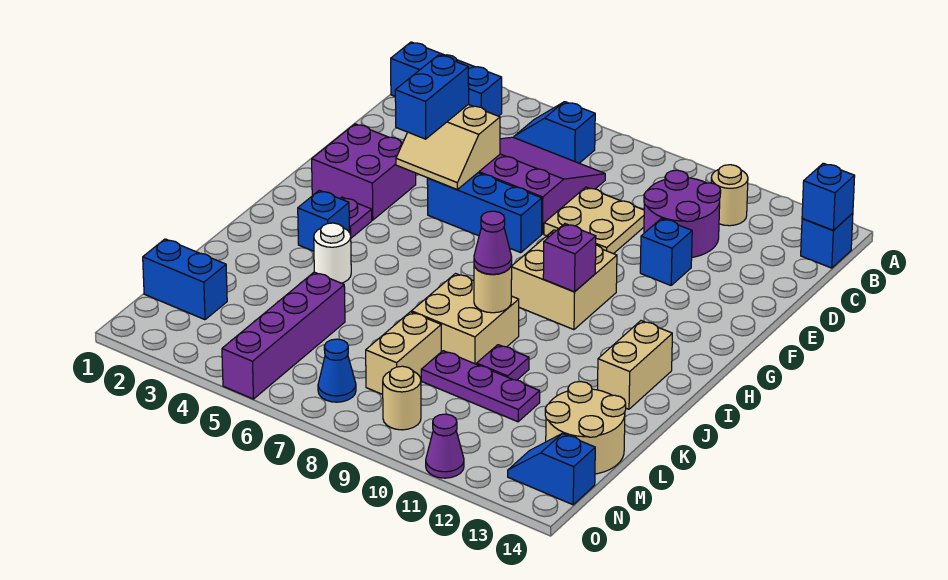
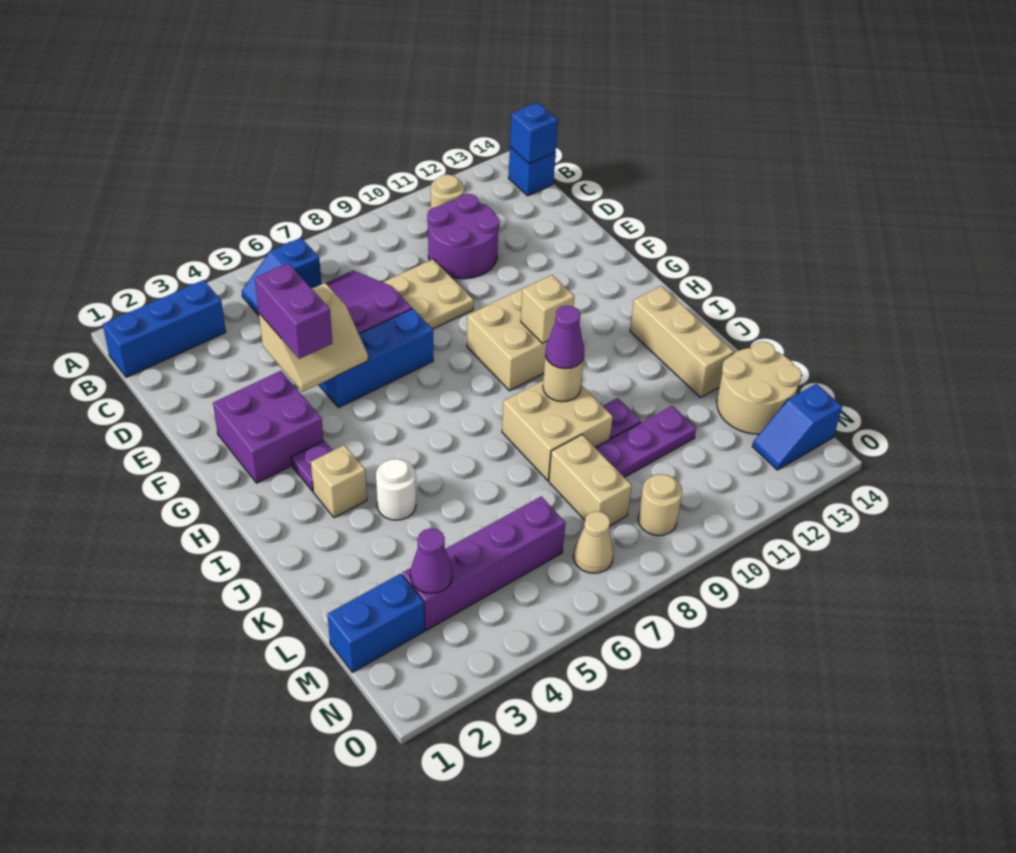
blue 1x2 brick [395,55,469,139] -> purple 1x2 brick [255,263,332,359]
blue 1x1 brick [640,218,692,285] -> none
purple 1x1 brick [543,224,596,292] -> tan 1x1 brick [521,275,574,343]
blue 1x1 brick [298,190,349,251] -> tan 1x1 brick [311,445,367,518]
tan 1x2 brick [598,321,672,409] -> tan 1x3 brick [630,286,734,397]
purple 1x4 brick [222,272,345,399] -> purple 1x4 brick turned to [402,496,565,630]
blue 1x1 cone [318,339,356,402] -> tan 1x1 cone [573,511,614,573]
purple 1x1 cone [426,414,464,478] -> purple 1x1 cone moved to [410,528,452,594]

